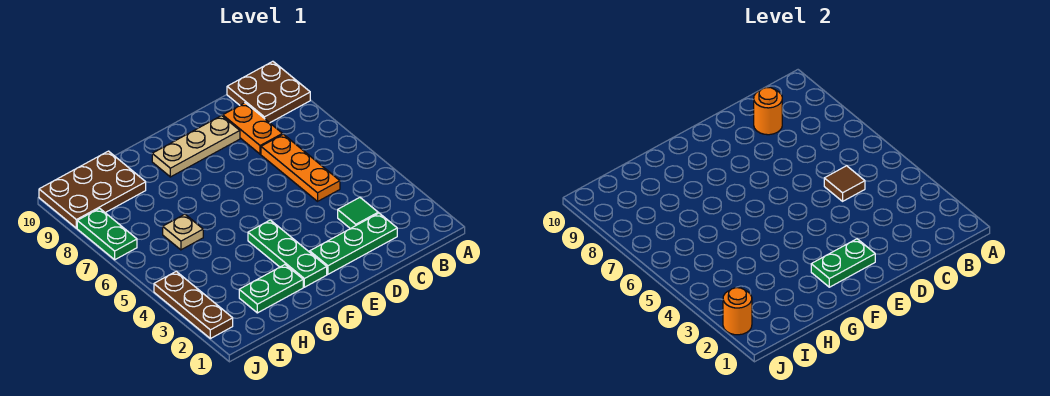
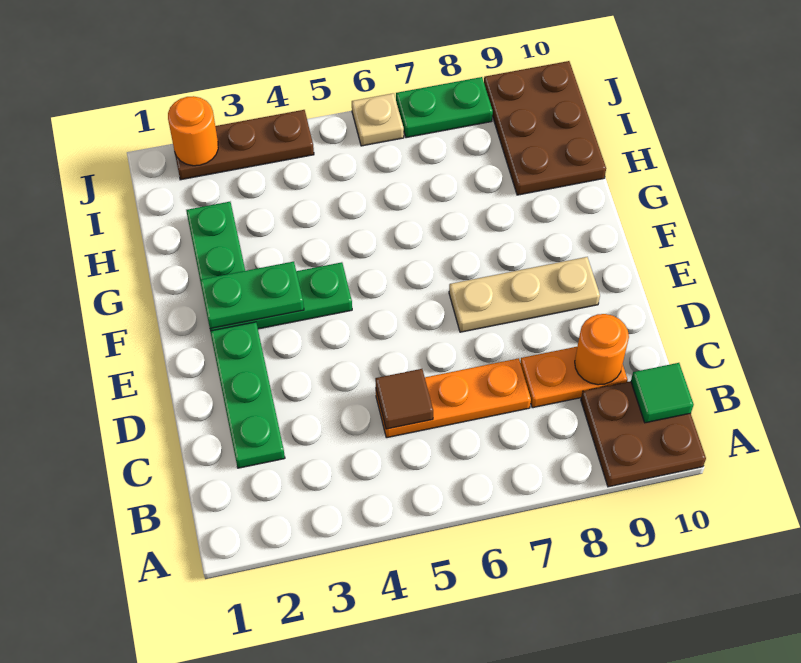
green 1x1 tile [338,197,378,229] -> green 1x1 tile moved to [631,363,694,423]
tan 1x3 plate [152,116,240,177] -> tan 1x3 plate turned to [449,257,600,332]
green 1x2 plate [811,239,875,287] -> green 1x2 plate turned to [200,262,304,329]
tan 1x1 plate [163,214,203,250] -> tan 1x1 plate moved to [352,93,404,146]

